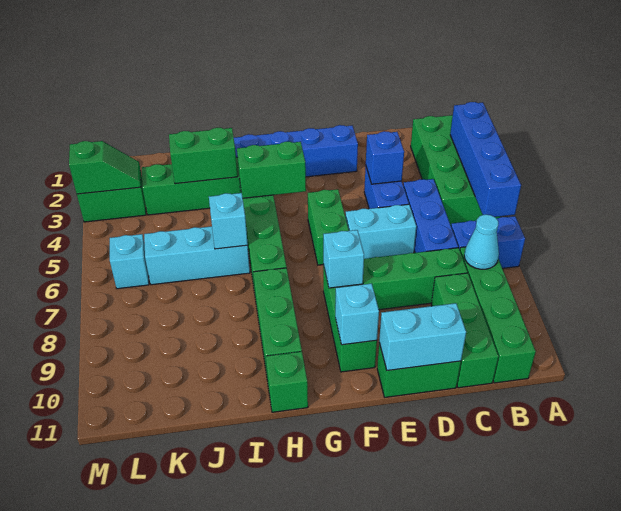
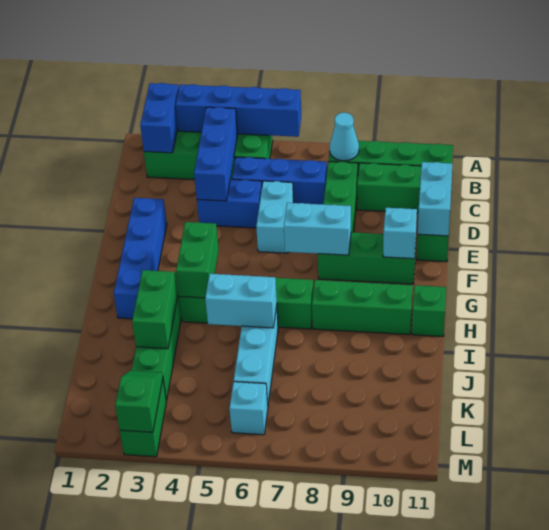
blue 1x2 brick [451,216,525,268] -> blue 1x2 brick moved to [140,83,179,153]
blue 1x1 brick [366,131,404,184] -> blue 1x3 brick [194,107,237,201]
green 1x2 brick [308,189,349,265] -> none
cyan 1x1 brick [323,230,364,288] -> cyan 1x2 brick [284,203,351,255]
cyan 1x1 brick [209,193,248,249] -> cyan 1x2 brick [205,274,277,328]

